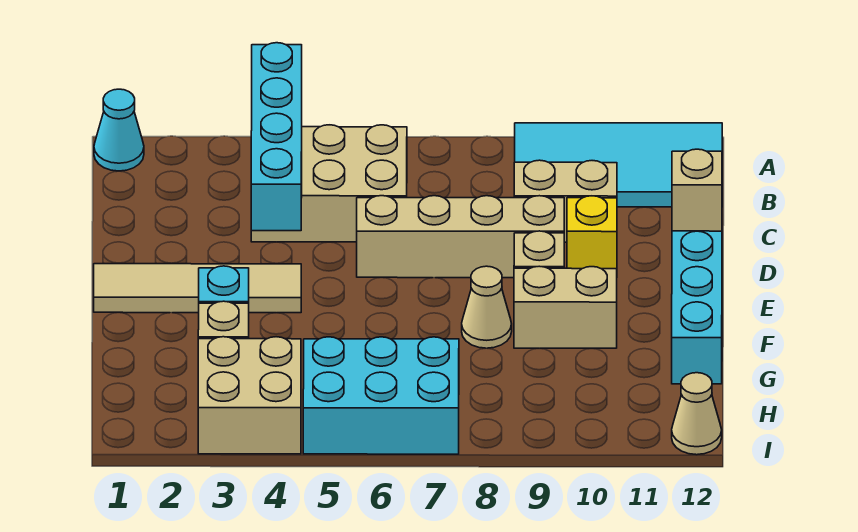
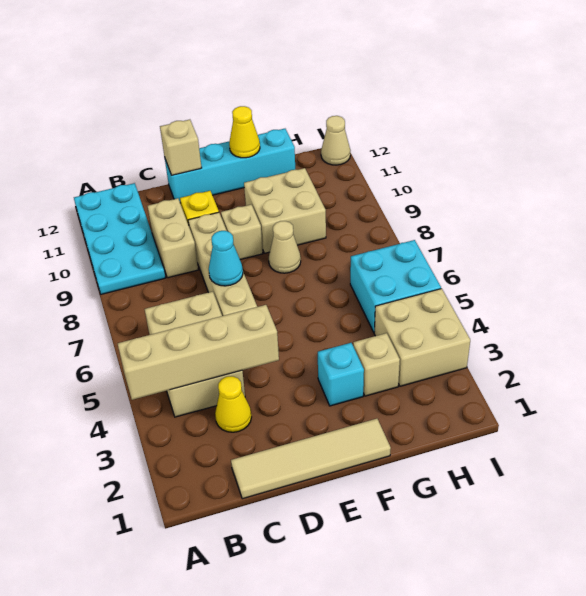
cyan 1x1 cone [94,89,144,171] -> cyan 1x1 cone moved to [209,231,243,286]
cyan 1x4 brick [251,43,302,231] -> tan 1x4 brick [118,305,279,400]
cyan 2x4 tile [515,123,722,207] -> cyan 2x4 plate [74,183,165,294]
none -> yellow 1x1 cone [215,376,251,432]
tan 1x4 tile [94,264,301,313] -> tan 1x4 tile turned to [231,419,391,499]
tan 1x2 brick [514,266,617,348] -> tan 2x2 brick [244,168,326,253]
none -> yellow 1x1 cone [229,106,260,158]
cyan 2x3 brick [303,337,459,454] -> cyan 2x2 brick [350,240,441,332]

